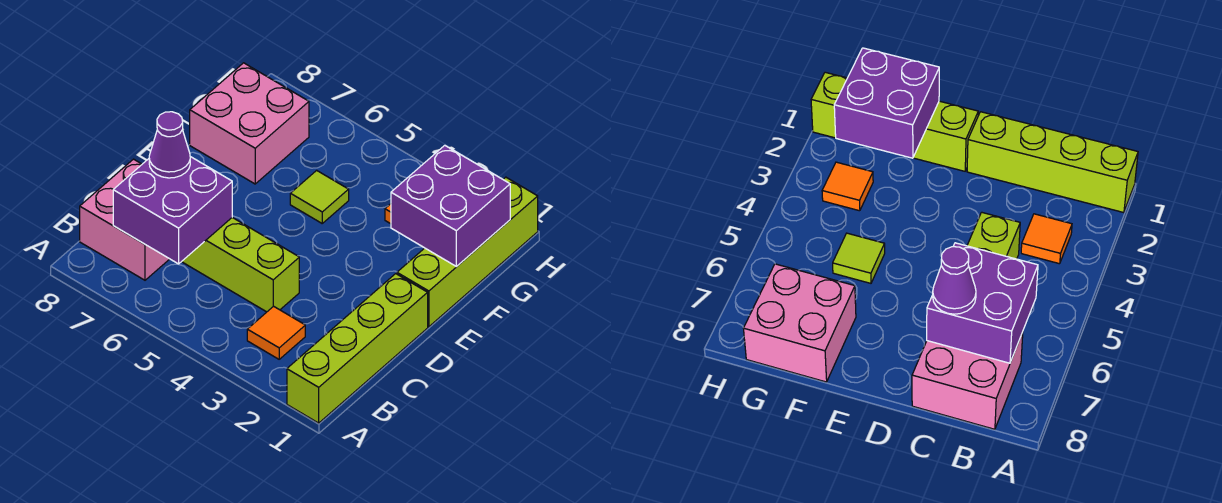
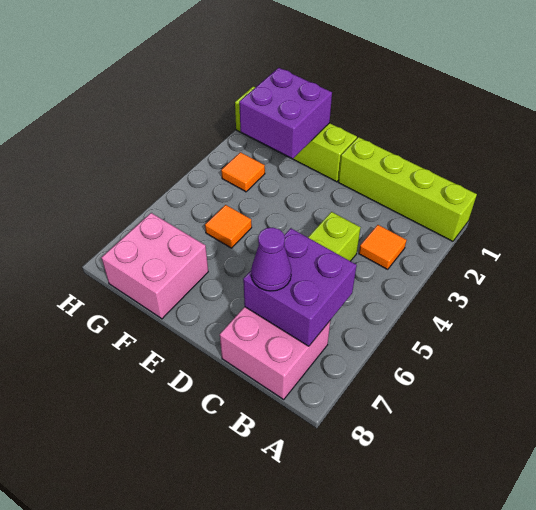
lime 1x1 tile [290,170,349,223] -> orange 1x1 tile [205,205,252,248]

